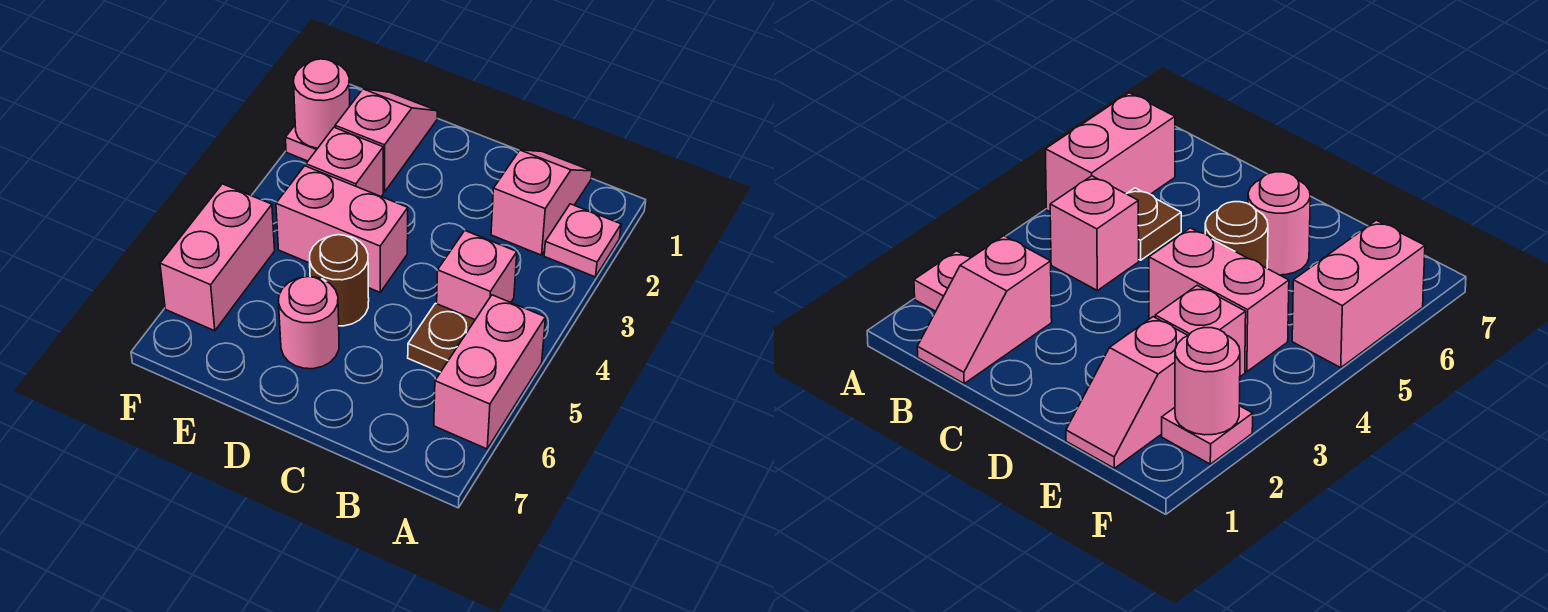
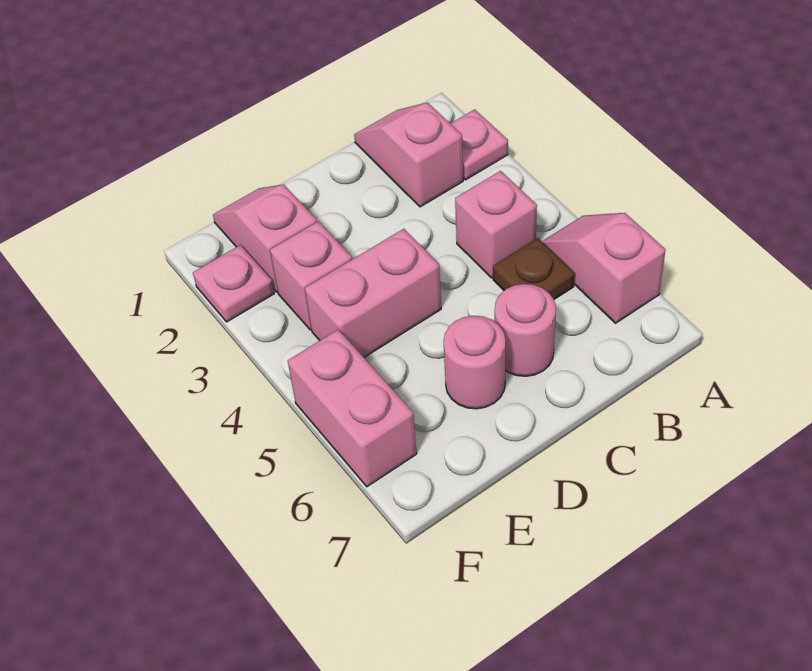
pink 1x2 brick [434,295,545,449] -> pink 1x2 slope [542,213,665,323]
brown 1x1 round brick [310,235,369,326] -> none
pink 1x1 round brick [294,59,350,148] -> pink 1x1 round brick moved to [495,284,556,376]

